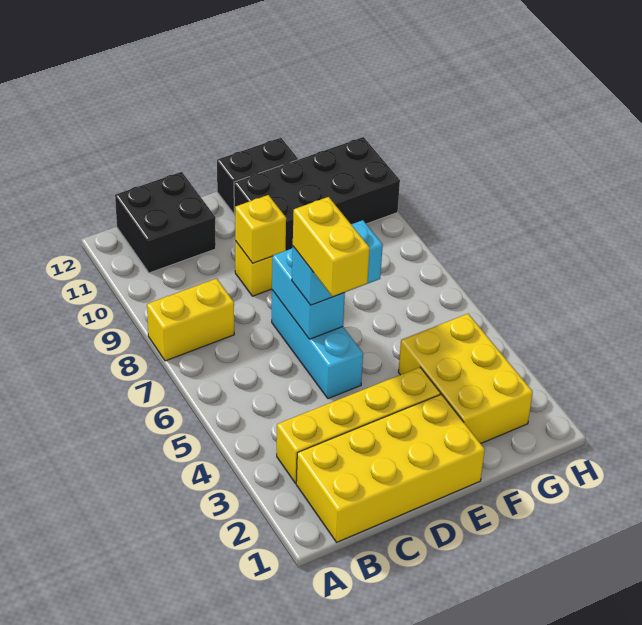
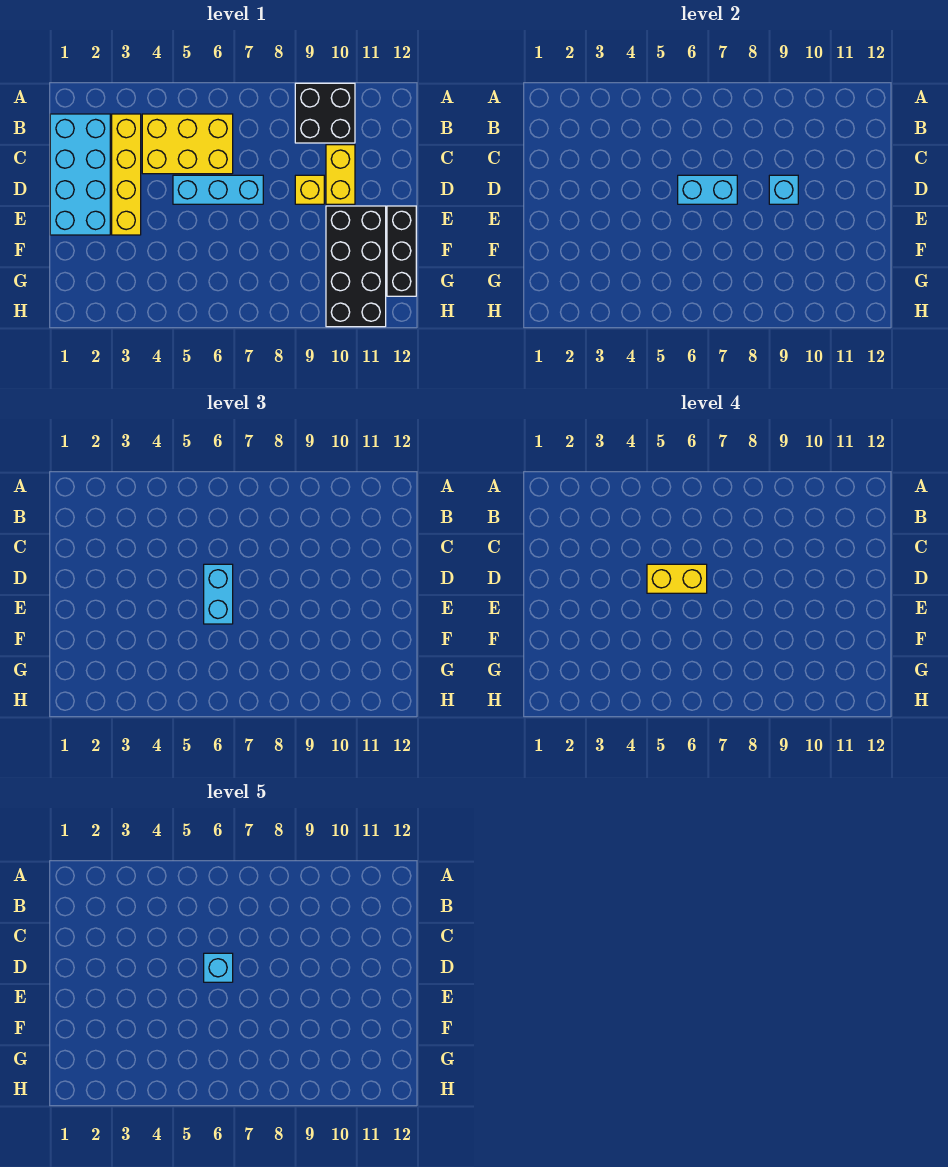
yellow 1x2 brick [147,278,234,361] -> yellow 1x2 brick moved to [326,145,355,204]
yellow 2x4 brick [296,394,485,542] -> cyan 2x4 brick [50,114,110,235]
black 2x2 brick [115,172,216,273] -> black 2x2 brick moved to [295,83,355,143]
none -> cyan 1x1 brick [204,953,233,982]
yellow 1x1 brick [235,195,286,263] -> cyan 1x1 brick [769,175,798,204]
black 1x2 brick [217,138,298,213] -> black 1x3 brick [387,206,416,296]
yellow 2x3 brick [398,314,533,444] -> yellow 2x3 brick moved to [142,114,233,174]

